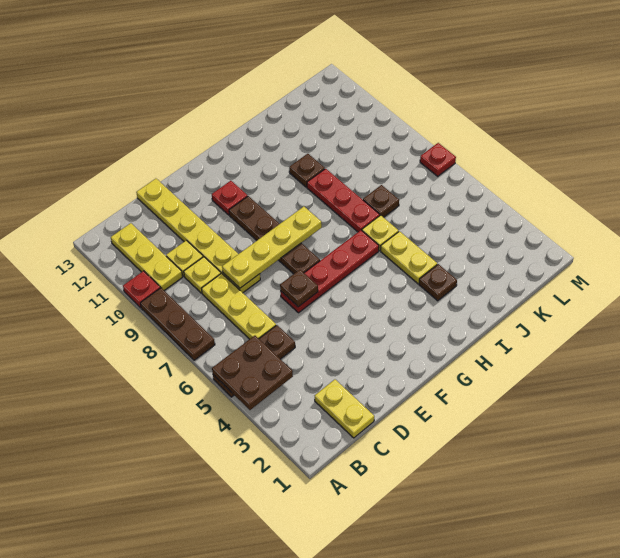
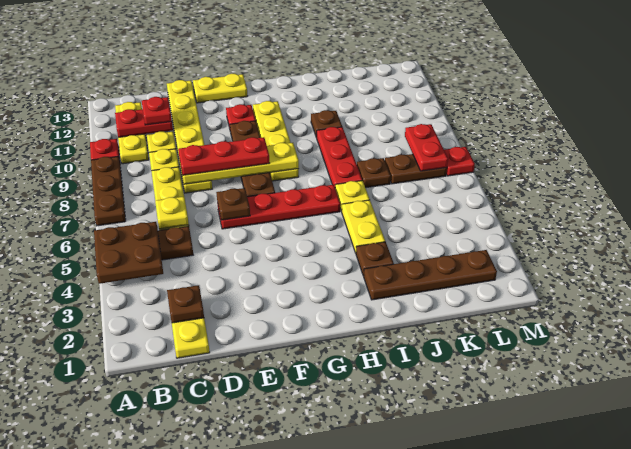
none -> red 1x2 plate [115,109,173,137]
none -> brown 1x1 plate [167,285,204,323]
none -> yellow 1x1 plate [155,197,189,229]
none -> red 1x1 plate [142,97,172,125]
none -> red 1x3 plate [178,137,270,175]
none -> yellow 1x2 plate [193,74,247,103]
none -> yellow 1x4 plate [253,101,299,181]
none -> brown 1x4 plate [364,250,497,300]
none -> brown 1x2 plate [385,154,447,184]
none -> red 1x2 plate [405,124,448,171]

